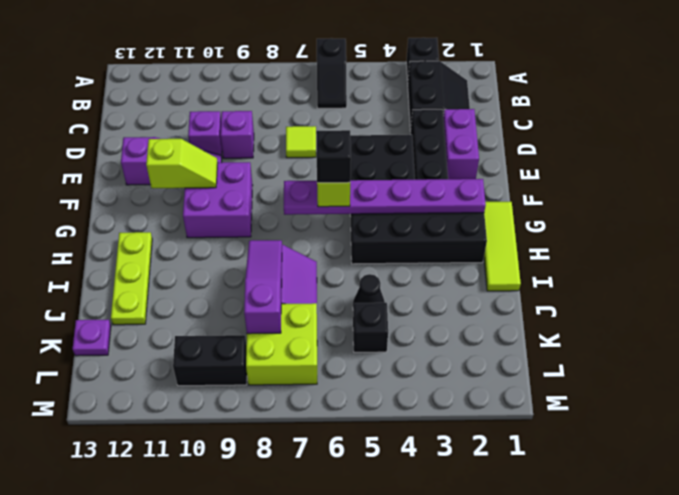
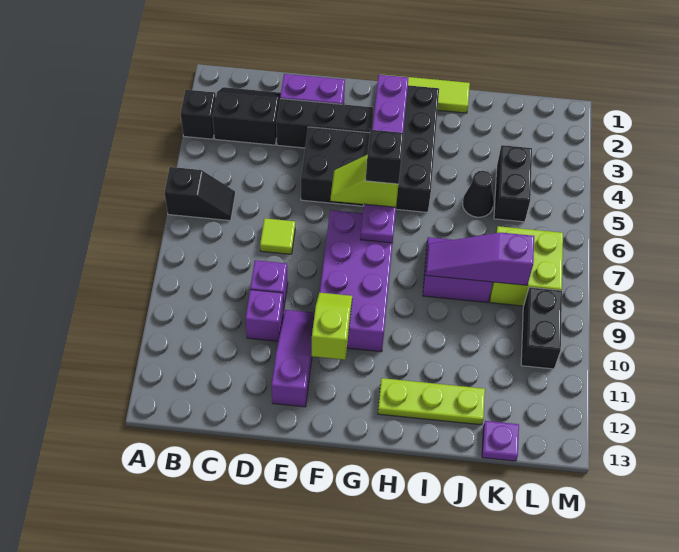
purple 2x2 brick [183,162,253,238] -> purple 2x4 brick [320,210,393,352]
black 1x1 brick [353,303,388,352] -> black 1x2 brick [494,145,532,222]

